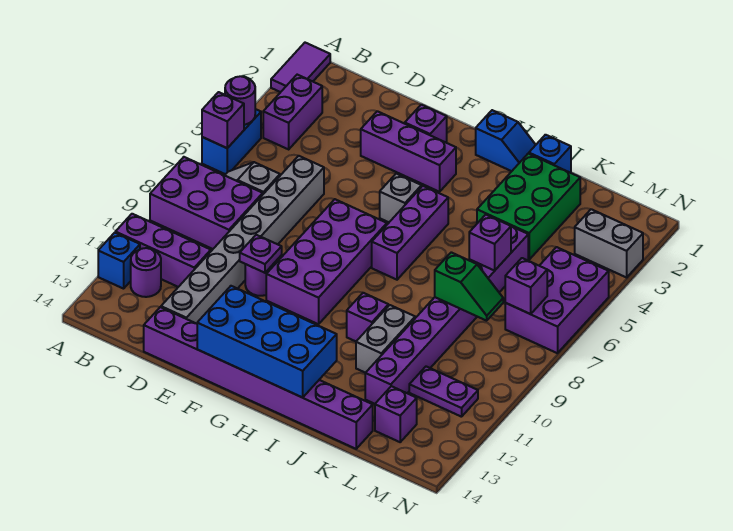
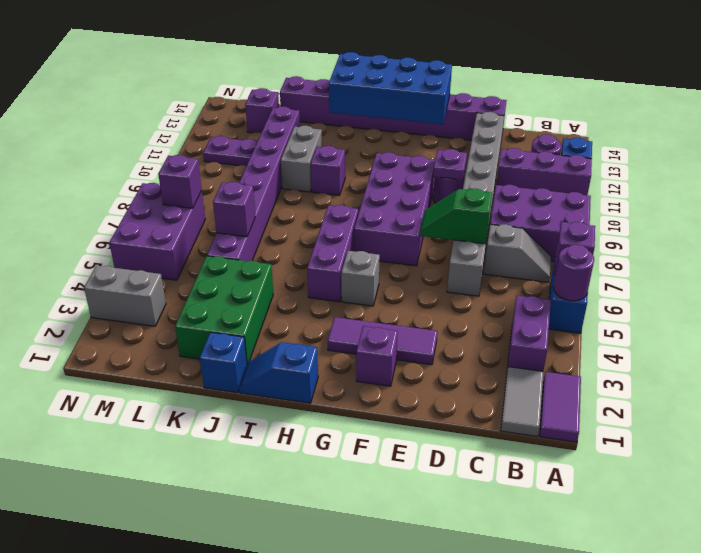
none -> grey 1x2 tile [501,367,543,436]
purple 1x3 brick [361,111,456,192] -> purple 1x3 tile [328,317,437,365]
green 1x2 slope [435,252,503,321] -> green 1x2 slope moved to [420,189,492,244]

